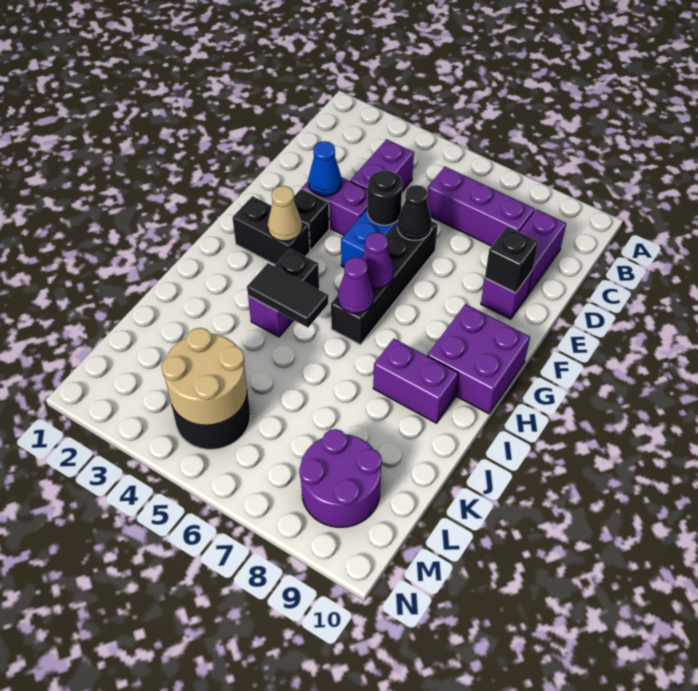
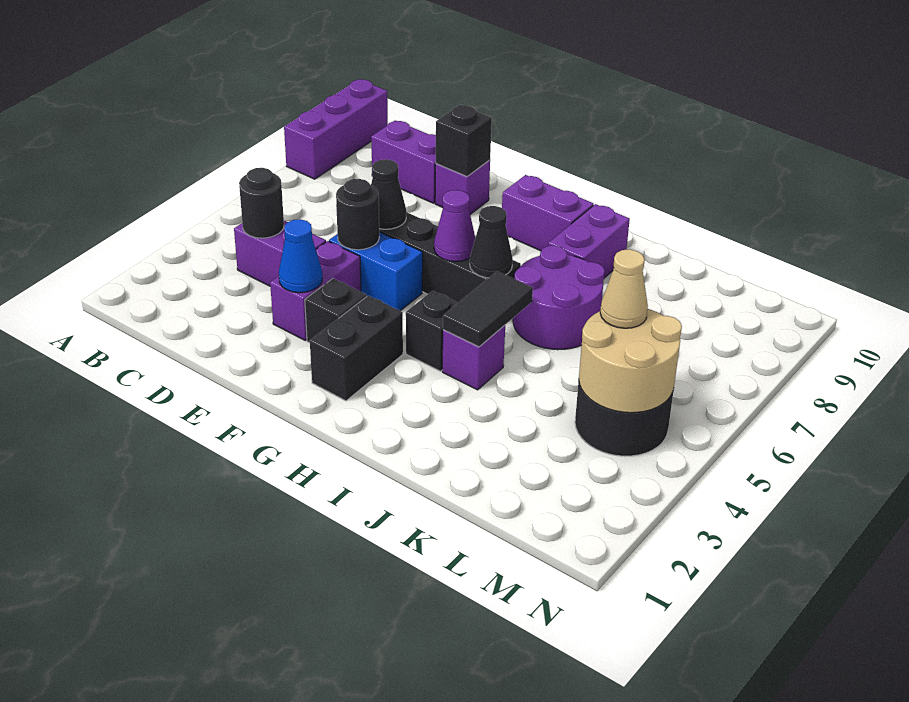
none -> black 1x1 round brick [239,168,284,238]
purple 1x3 brick [427,167,535,246] -> purple 1x3 brick moved to [284,79,388,179]
tan 1x1 cone [268,186,302,241] -> tan 1x1 cone moved to [600,249,648,328]
purple 2x2 brick [427,304,530,414] -> purple 1x2 brick [502,175,594,251]
purple 1x1 cone [338,257,374,313] -> black 1x1 cone [470,206,513,278]
purple 2x2 round brick [299,429,382,527] -> purple 2x2 round brick moved to [513,246,605,350]

